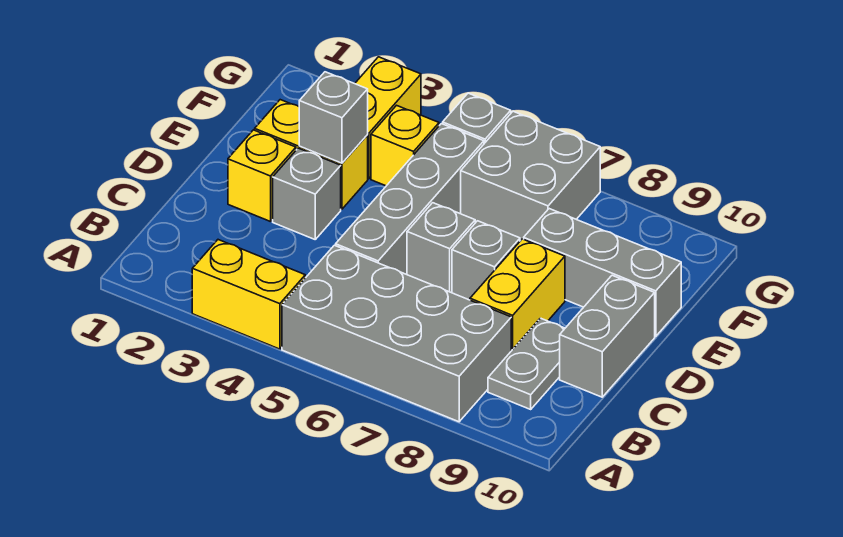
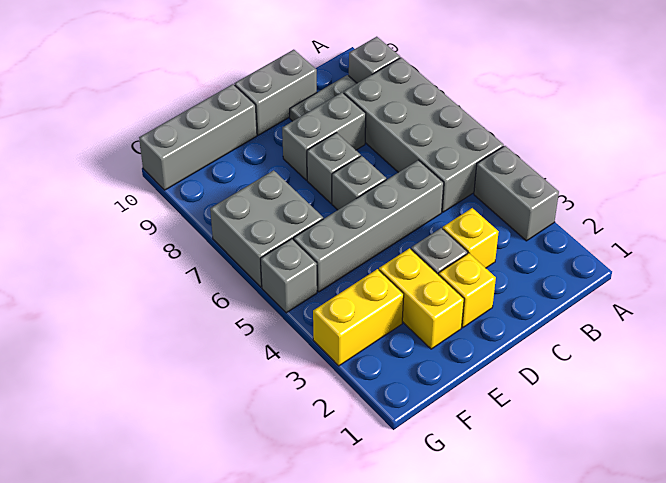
yellow 1x2 brick [192,240,305,349] -> grey 1x2 brick [474,146,559,241]
yellow 1x2 brick [470,239,565,351] -> grey 1x2 brick [282,93,366,180]
grey 1x1 brick [299,72,368,163] -> grey 1x1 brick moved to [349,37,400,83]
grey 1x3 brick [524,209,681,336] -> grey 1x3 brick turned to [139,84,257,190]
yellow 1x1 brick [371,105,439,186] -> yellow 1x1 brick moved to [443,208,499,268]

